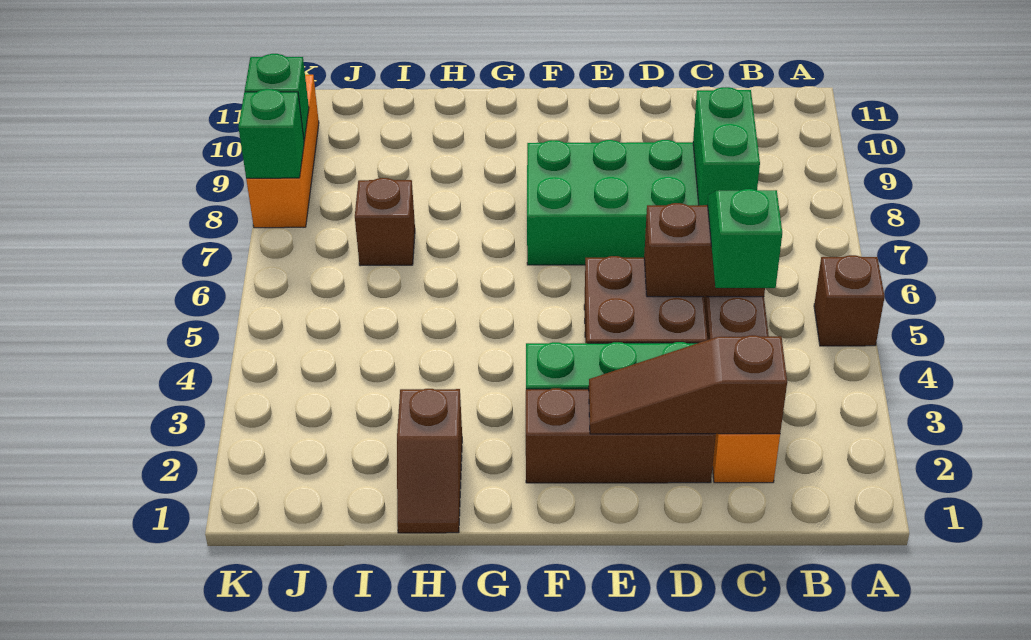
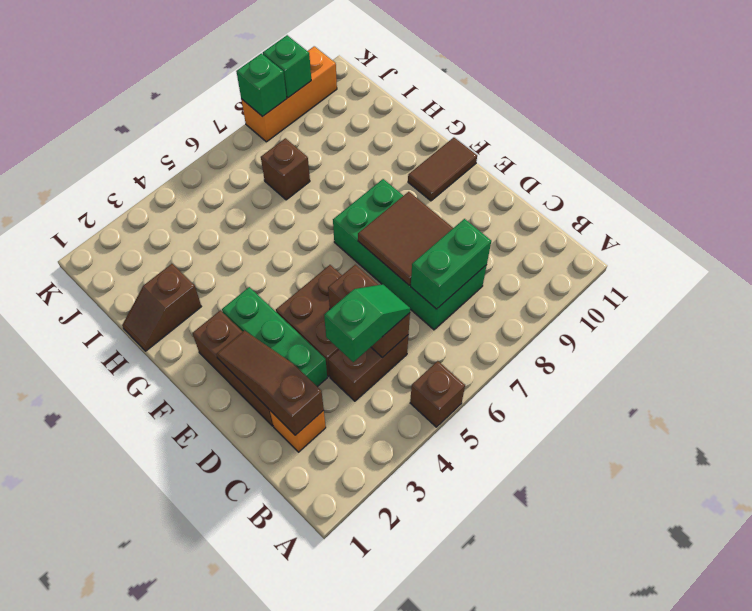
none -> brown 2x2 tile [358,192,453,285]
none -> brown 1x2 tile [408,138,477,201]

